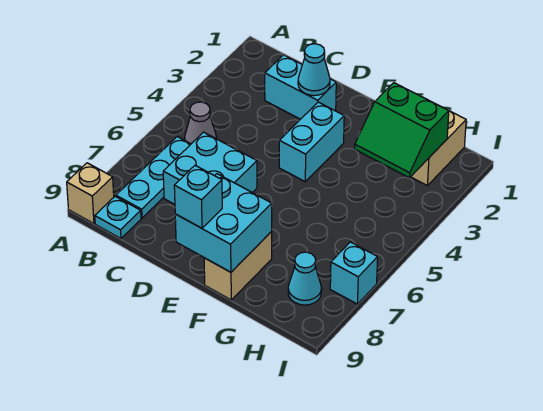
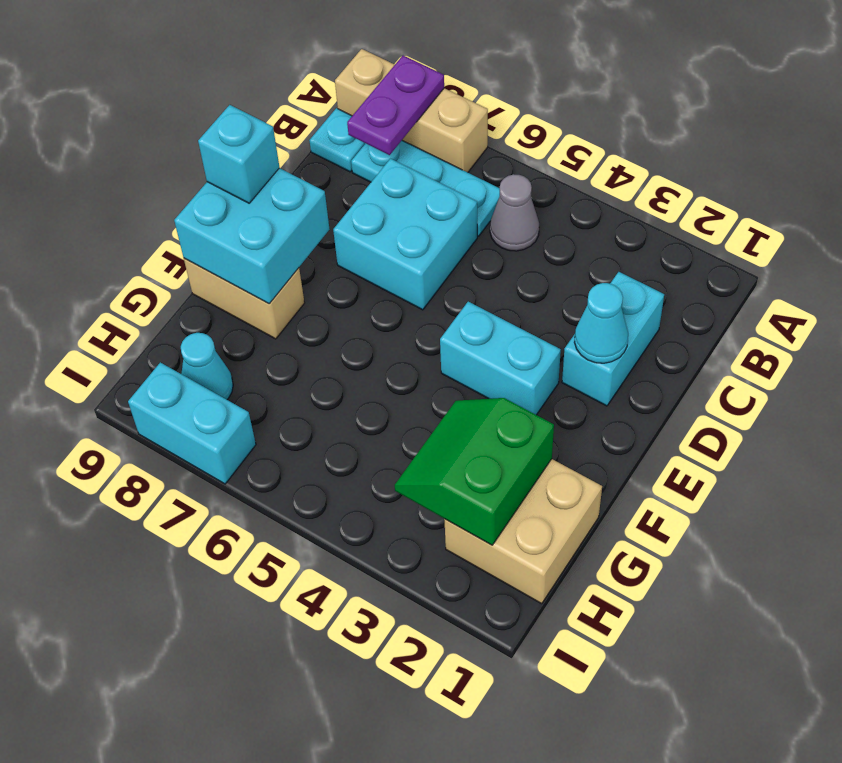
none -> purple 1x2 plate [347,56,444,155]
tan 1x1 brick [67,163,114,224] -> tan 1x3 brick [335,49,488,172]
cyan 1x1 brick [330,242,378,304] -> cyan 1x2 brick [128,362,256,484]

